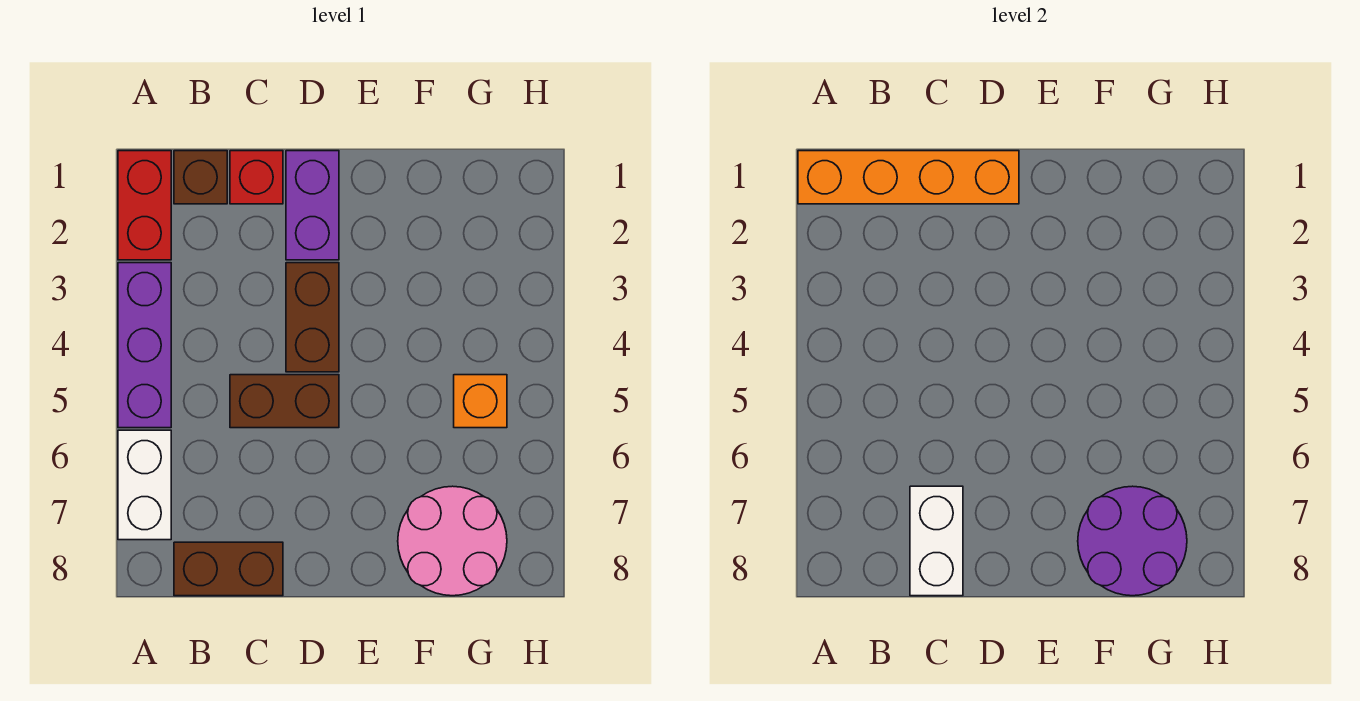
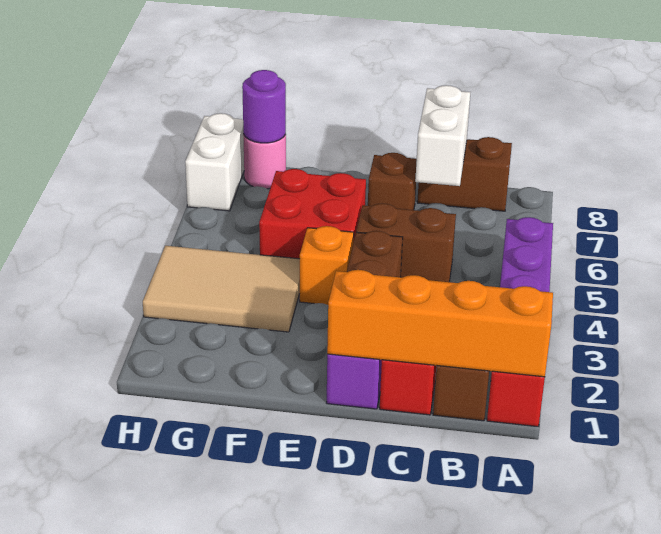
white 1x2 brick [118,430,171,540] -> white 1x2 brick moved to [185,113,244,211]
none -> brown 1x1 brick [368,153,417,210]
none -> red 2x2 brick [259,169,366,259]
none -> tan 2x3 tile [143,246,300,332]
pink 2x2 round brick [398,486,507,596] -> pink 1x1 round brick [243,134,286,189]
purple 2x2 round brick [1078,486,1187,596] -> purple 1x1 round brick [242,70,286,143]
orange 1x1 brick [454,375,507,428] -> orange 1x1 brick moved to [300,226,354,305]

